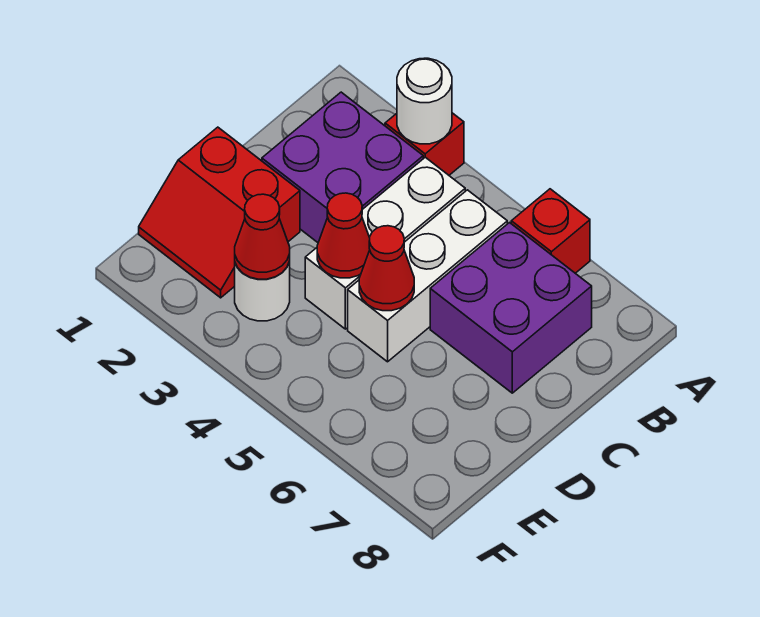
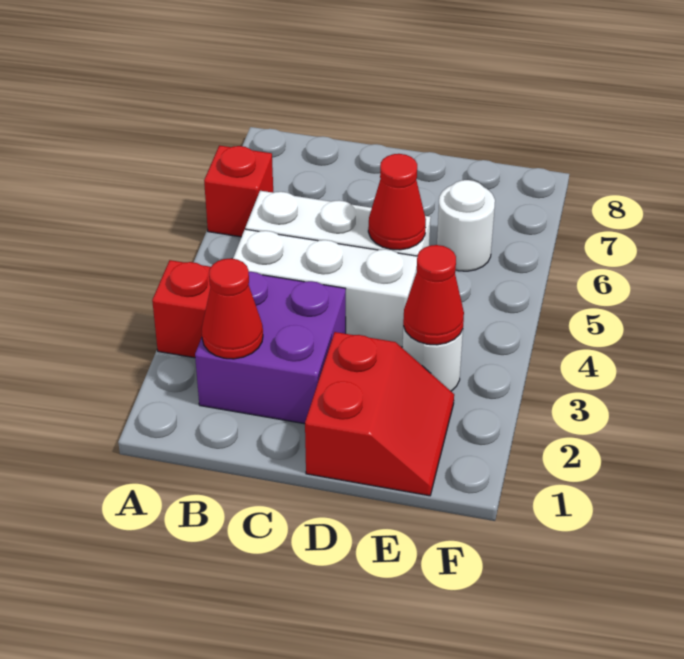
white 1x1 round brick [397,58,452,144] -> white 1x1 round brick moved to [437,180,495,271]
purple 2x2 brick [430,223,592,393] -> none
red 1x1 cone [317,193,370,278] -> red 1x1 cone moved to [202,259,263,359]

